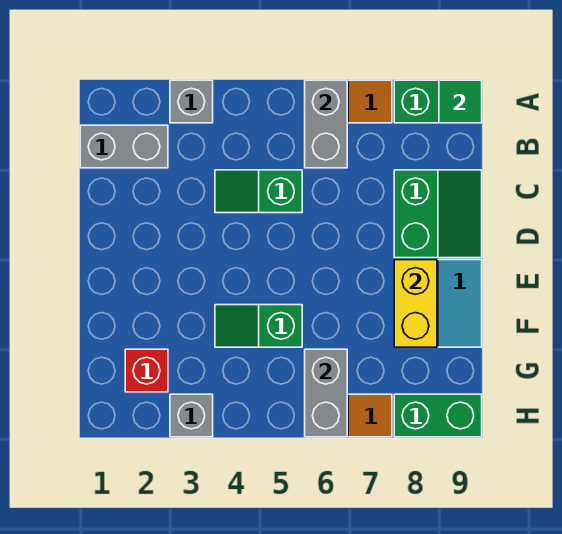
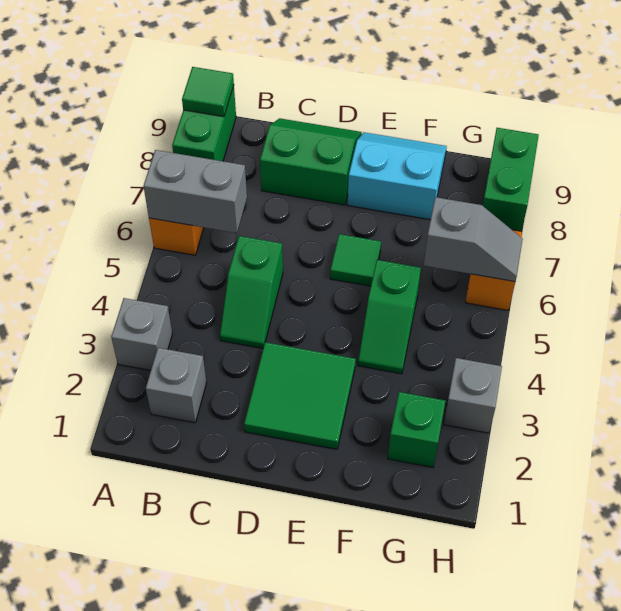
grey 1x2 brick [80,125,168,168] -> grey 1x1 brick [146,348,207,423]
none -> green 2x2 tile [244,342,356,449]
none -> green 1x1 tile [330,234,381,286]
yellow 1x2 brick [394,260,437,347] -> none
red 1x1 brick [125,349,168,392] -> green 1x1 brick [388,392,445,467]
grey 1x2 brick [305,349,347,437] -> grey 1x2 slope [424,197,523,282]

